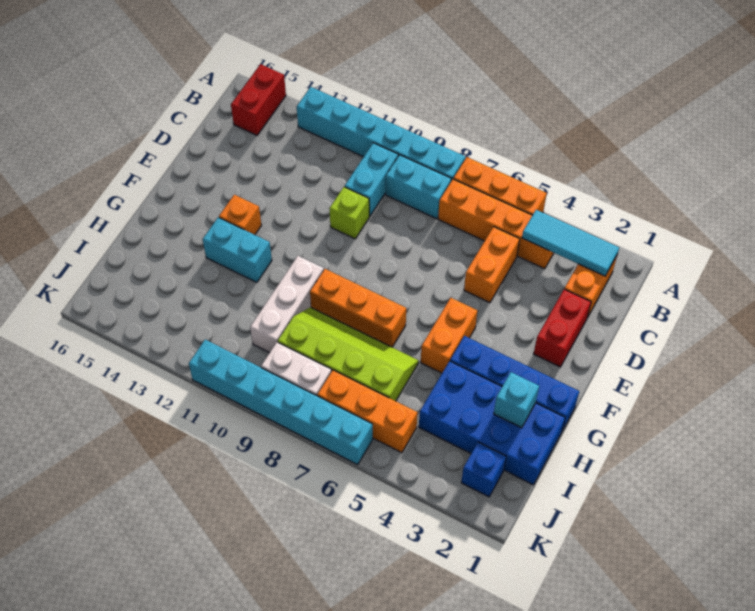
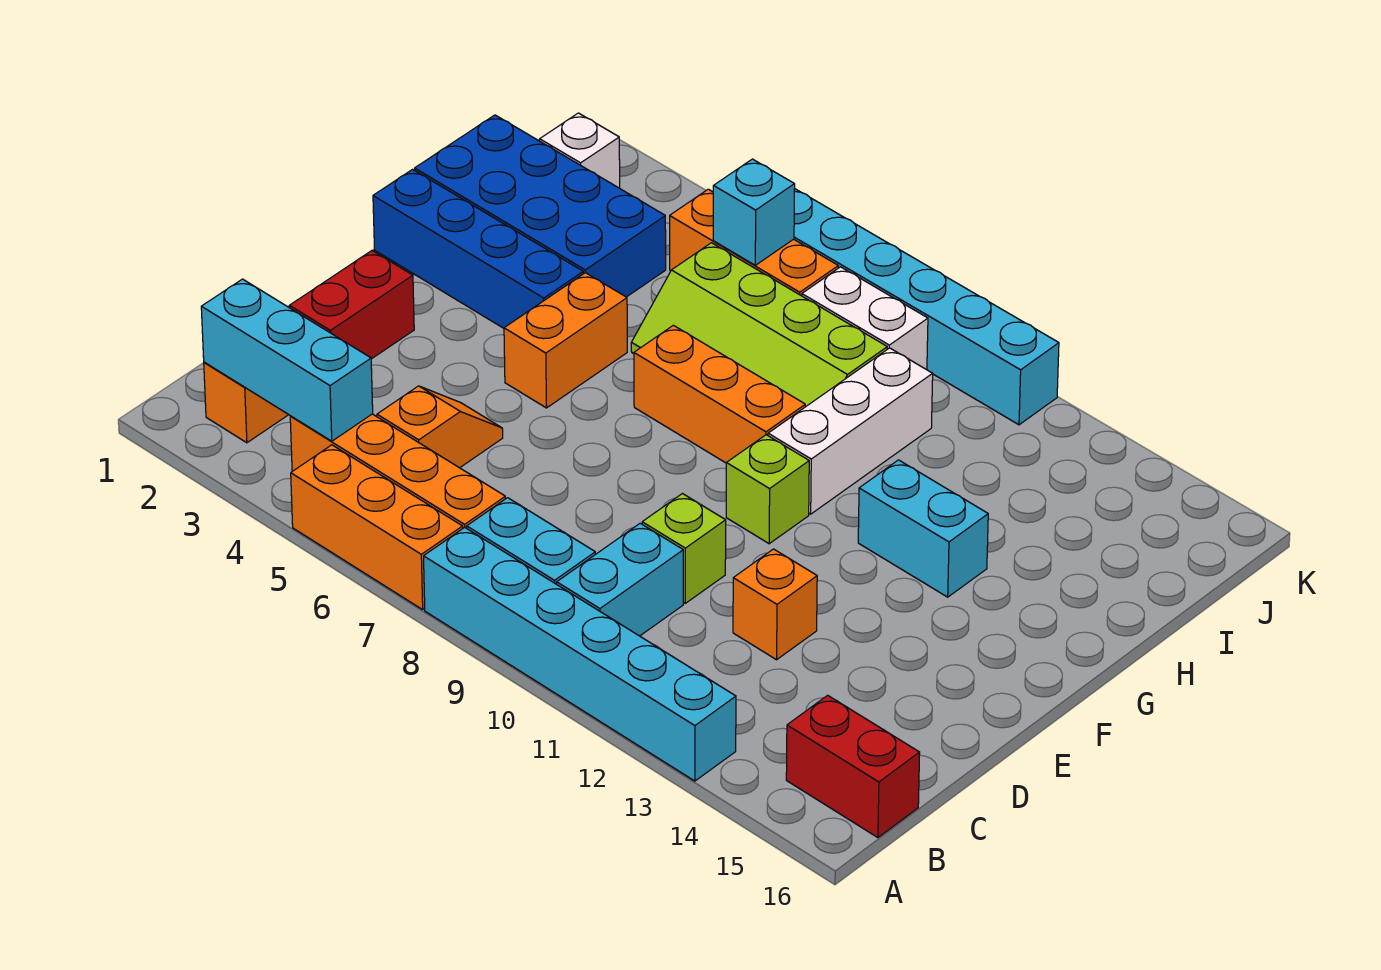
red 1x2 brick [231,64,286,135] -> red 1x2 brick turned to [786,695,920,838]
cyan 1x3 tile [522,210,619,276] -> cyan 1x3 brick [201,279,373,441]
orange 1x2 brick [464,227,520,303] -> orange 1x2 slope [377,386,503,468]
none -> lime 1x1 brick [726,435,809,544]
orange 1x1 brick [219,195,261,235] -> orange 1x1 brick moved to [733,549,817,660]
cyan 1x1 brick [494,372,539,428] -> cyan 1x1 brick moved to [713,159,795,265]
blue 1x1 brick [461,442,506,497] -> white 1x1 brick [540,113,620,188]

